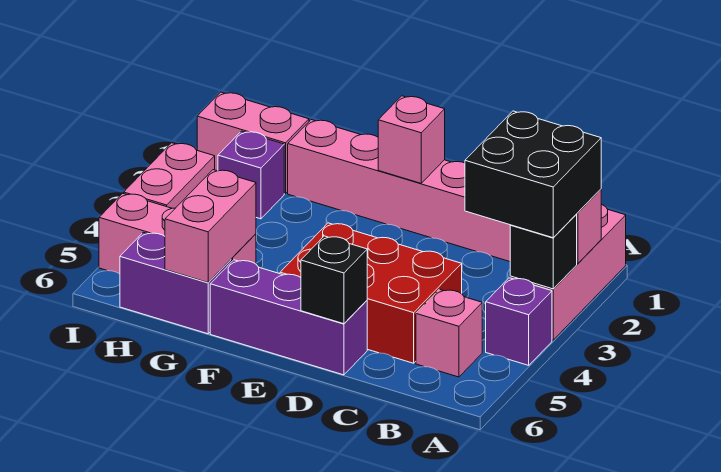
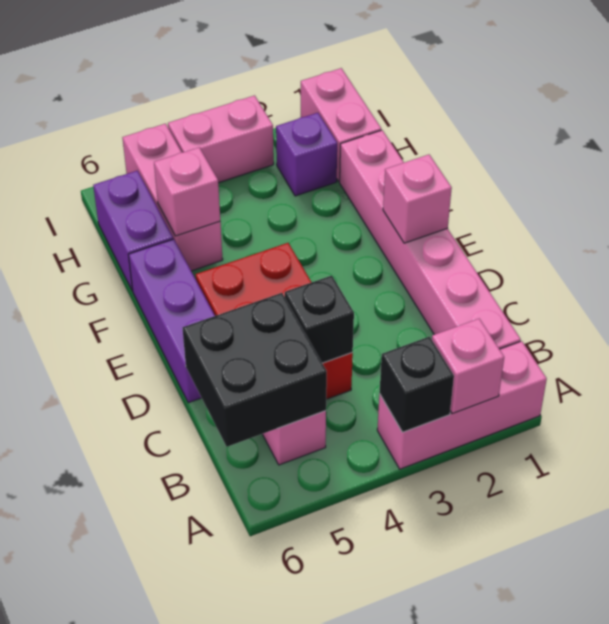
black 2x2 brick [465,111,601,238] -> black 2x2 brick moved to [183,293,327,447]
purple 1x1 brick [486,278,552,365] -> none
black 1x1 brick [301,236,367,324] -> black 1x1 brick moved to [285,276,354,363]
pink 1x2 brick [165,170,256,282] -> pink 1x1 brick [154,148,220,236]

